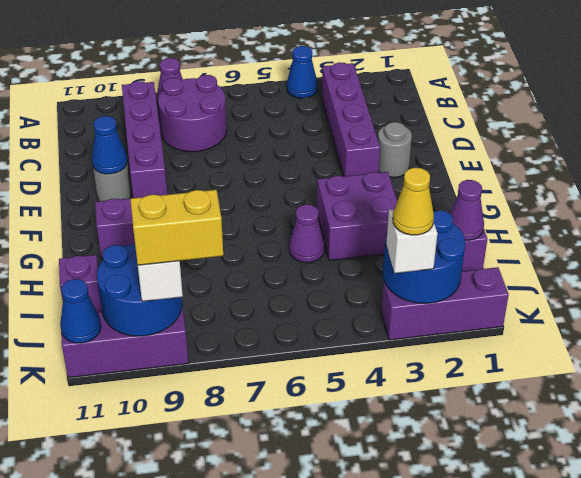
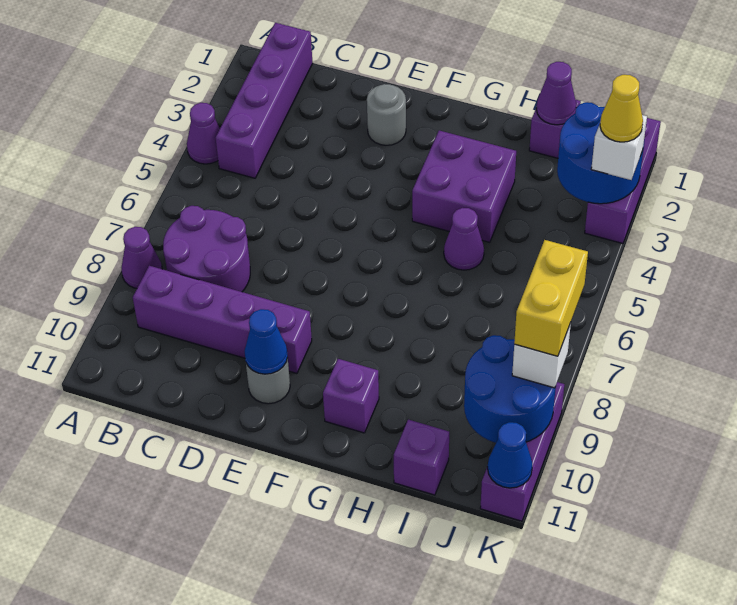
blue 1x1 cone [287,46,317,98] -> purple 1x1 cone [187,103,220,164]
purple 1x4 brick [322,62,380,176] -> purple 1x4 brick turned to [216,23,313,178]

